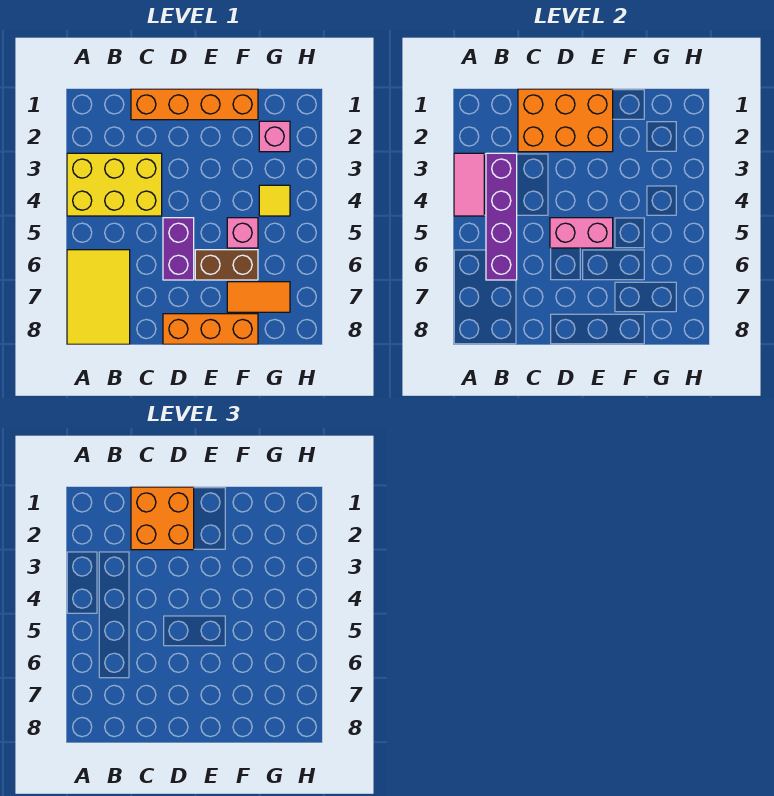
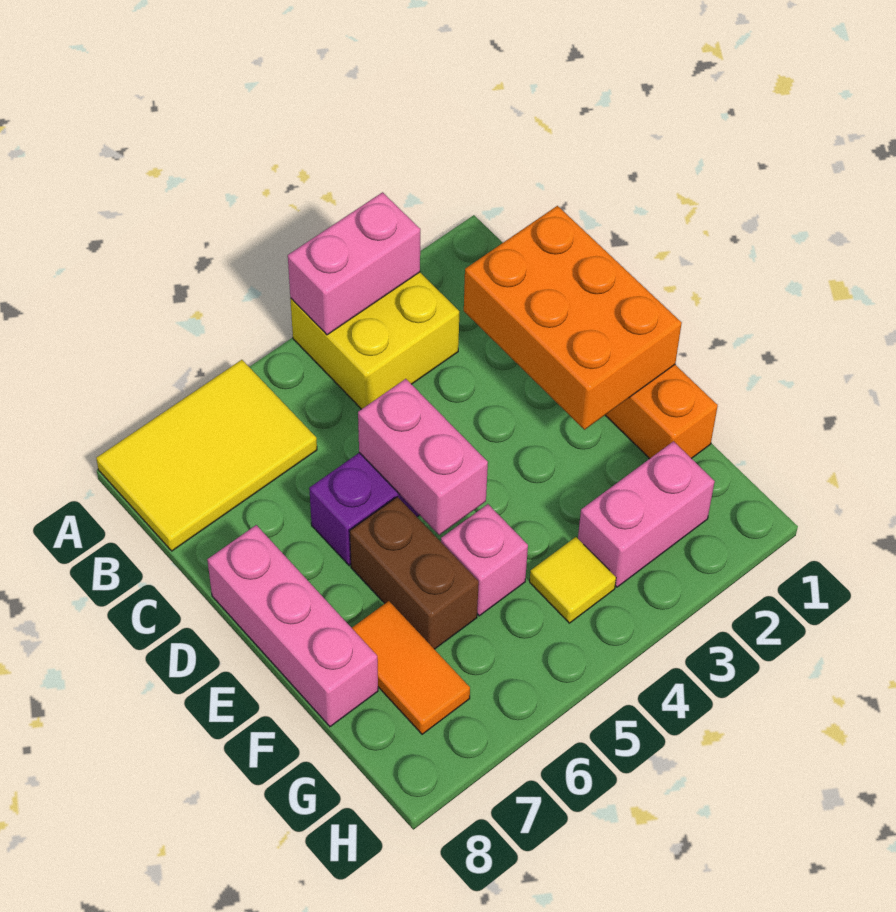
yellow 2x3 brick [67,153,162,216] -> yellow 2x2 brick [290,272,459,409]
pink 1x2 tile [454,153,484,216] -> pink 1x2 brick [288,192,420,335]
purple 1x4 brick [486,153,517,280] -> none
orange 2x2 brick [131,487,194,550] -> none
orange 1x3 brick [163,314,258,344] -> pink 1x3 brick [207,525,378,727]
pink 1x1 brick [259,121,290,152] -> pink 1x2 brick [578,441,715,587]

